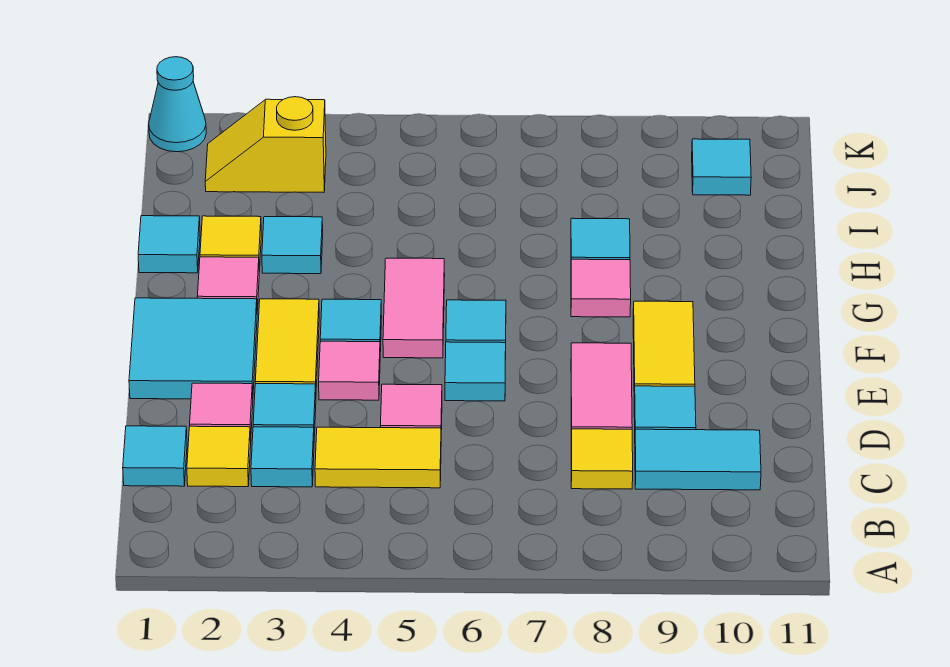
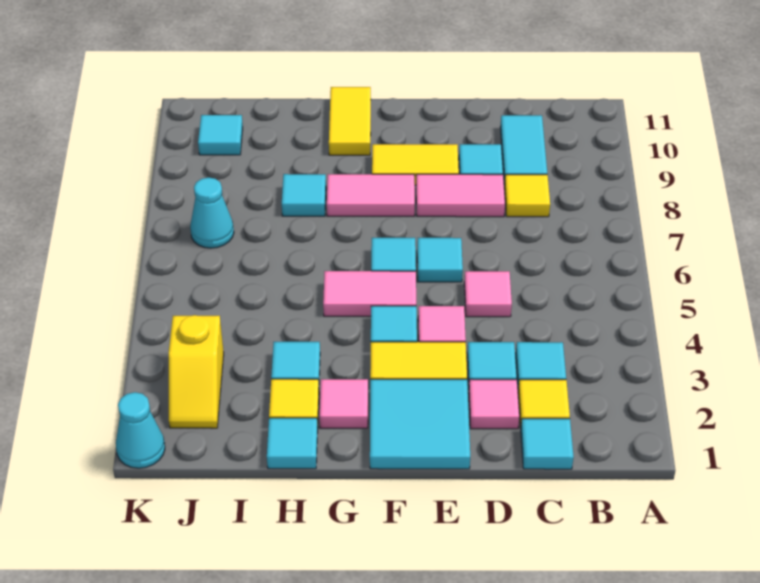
yellow 1x2 tile [315,427,441,488] -> yellow 1x2 tile moved to [329,87,371,155]
pink 1x1 tile [571,259,631,317] -> pink 1x2 tile [327,174,415,216]
none -> cyan 1x1 cone [190,177,234,248]

